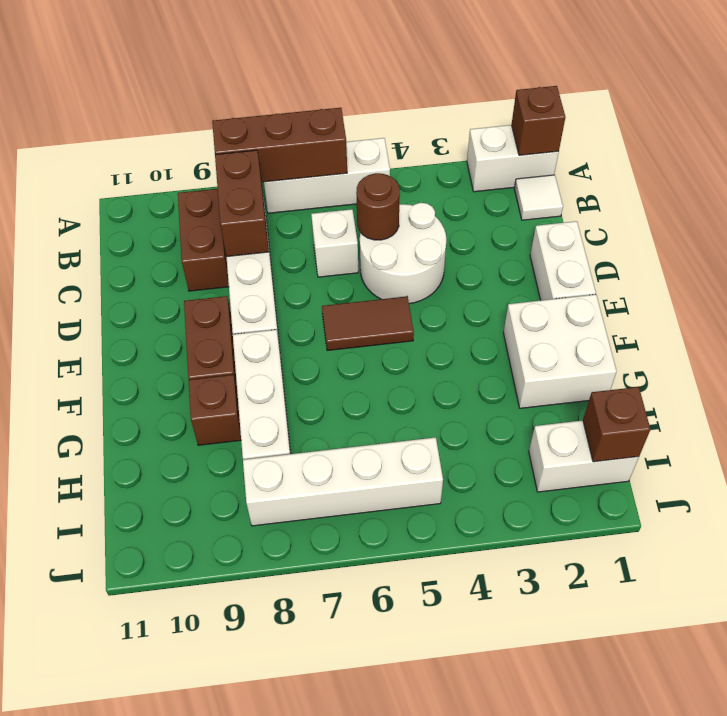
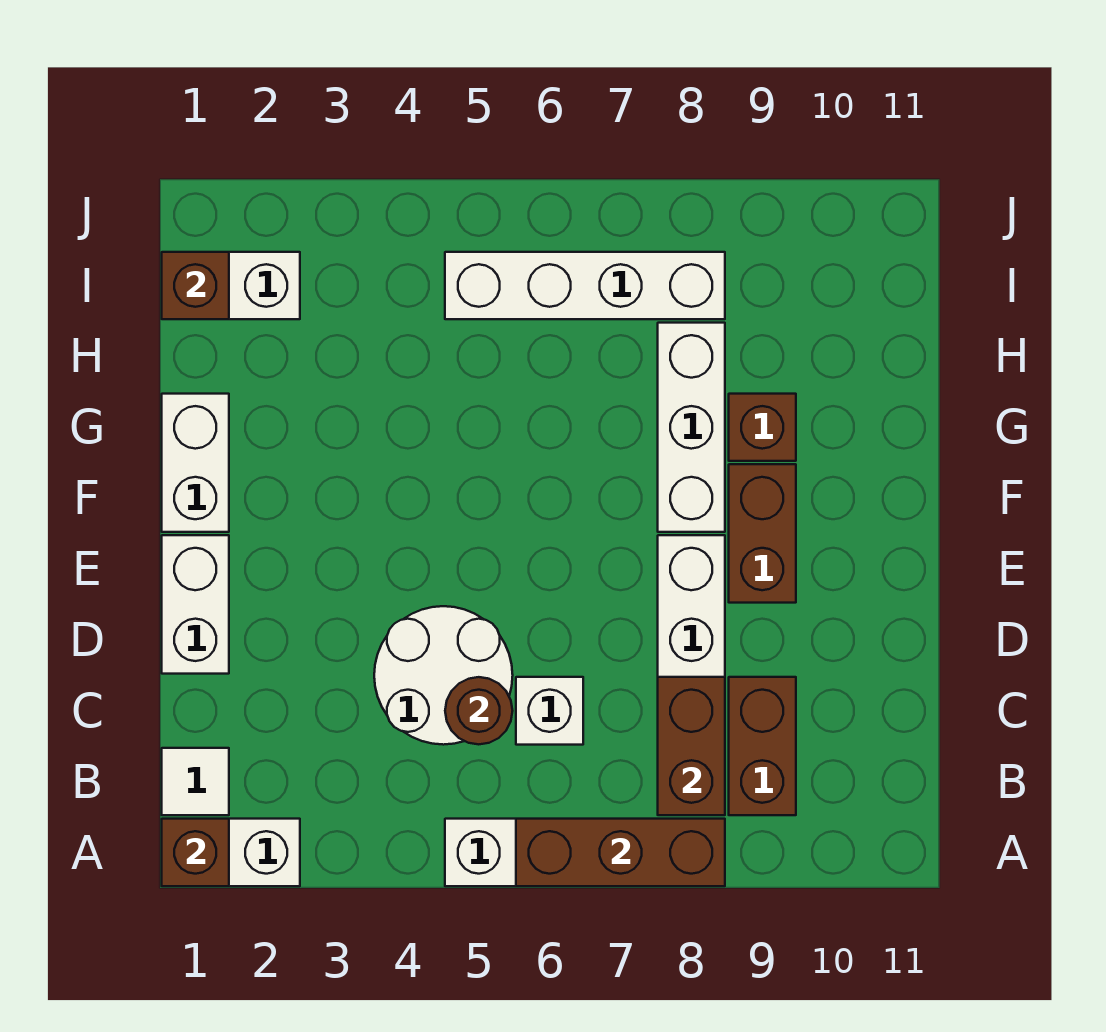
brown 1x2 tile [322,297,414,351] -> none
white 2x2 brick [503,294,617,408] -> white 1x2 brick [162,394,229,532]

